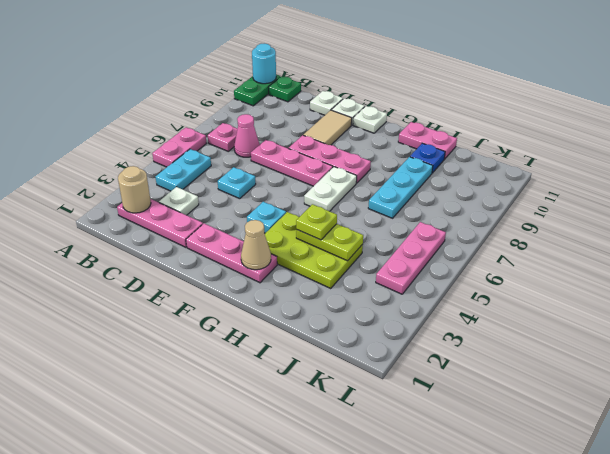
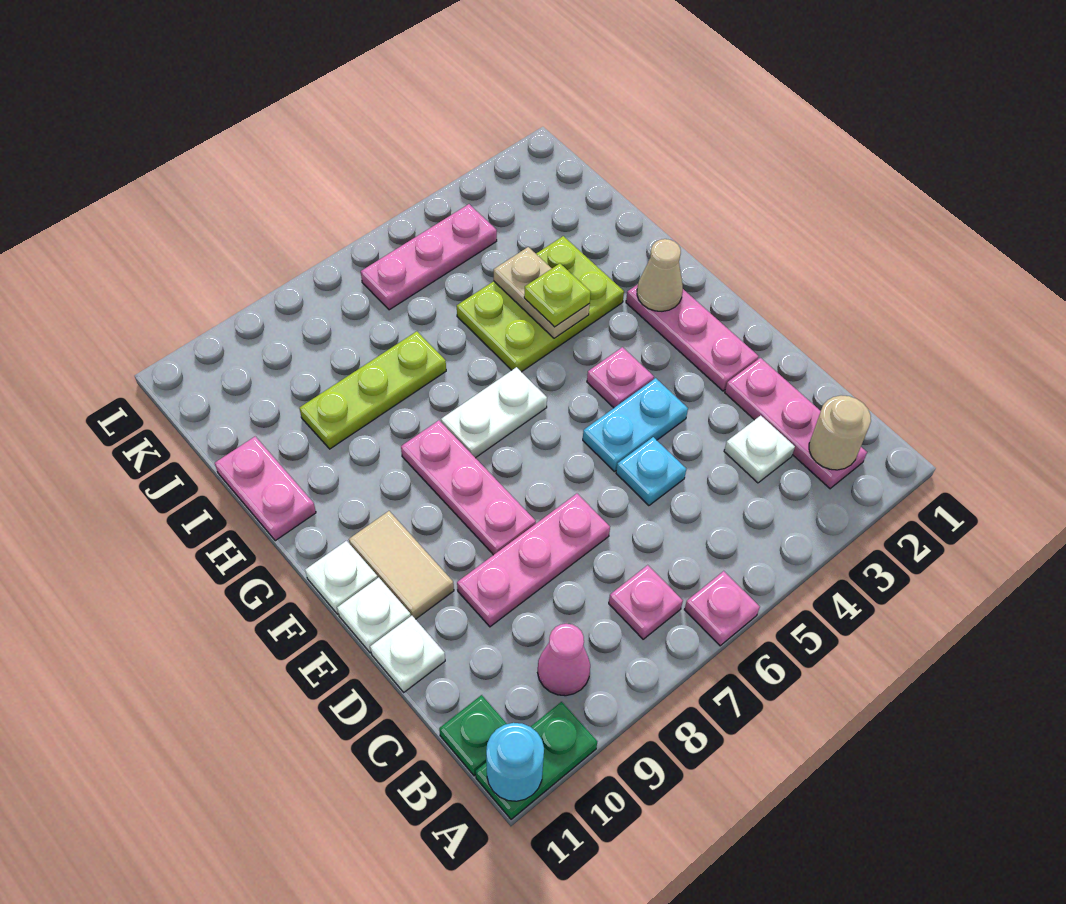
pink 1x2 plate [152,127,206,167] -> pink 1x1 plate [684,571,760,646]
cyan 1x2 plate [156,149,211,191] -> cyan 1x2 plate moved to [583,378,688,472]
pink 1x1 cone [234,114,260,157] -> pink 1x1 cone moved to [538,624,590,696]
pink 1x3 plate [251,140,333,186] -> pink 1x3 plate turned to [457,494,610,627]
tan 1x2 tile [304,110,352,145] -> tan 1x2 tile turned to [349,511,454,619]
cyan 1x1 plate [247,202,286,233] -> pink 1x1 plate [587,347,654,408]
lime 2x3 plate [265,212,363,288] -> lime 2x3 plate turned to [457,236,624,372]
lime 1x2 plate [296,224,363,261] -> tan 1x2 plate [494,247,590,338]
cyan 1x3 plate [368,157,433,218] -> lime 1x3 plate [299,331,446,449]
blue 1x1 plate [410,143,445,173] -> none

